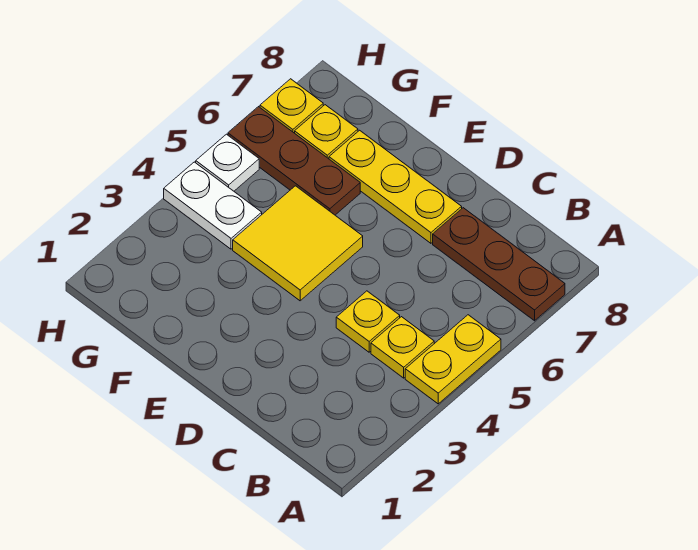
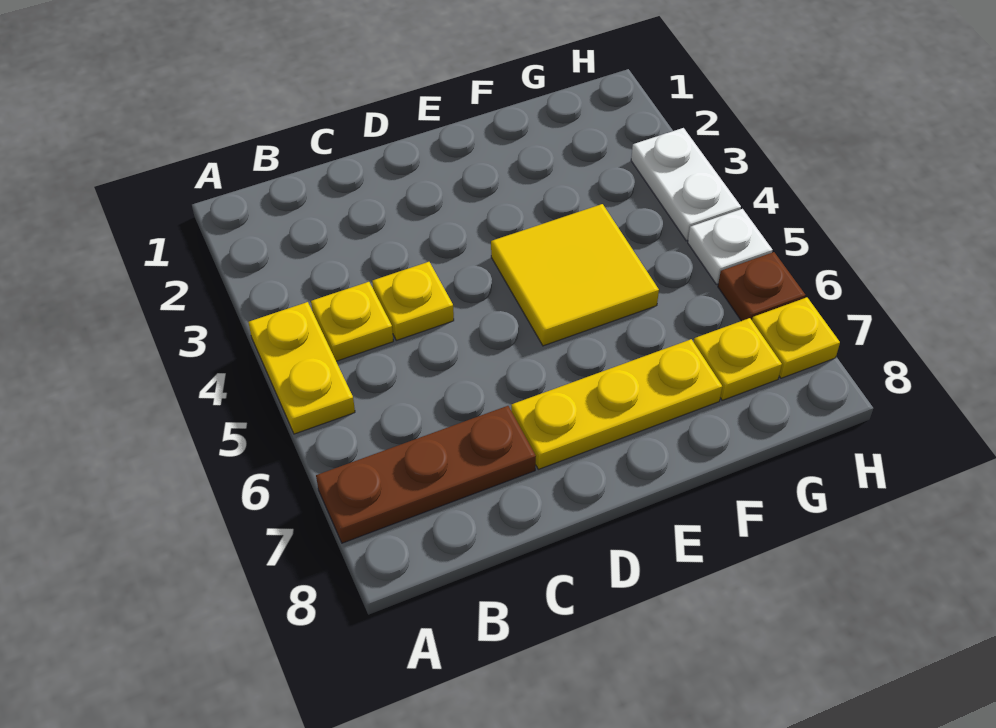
brown 1x3 plate [228,107,360,215] -> brown 1x1 plate [718,252,806,321]
white 1x2 plate [164,162,262,249] -> white 1x2 plate turned to [631,128,741,241]

